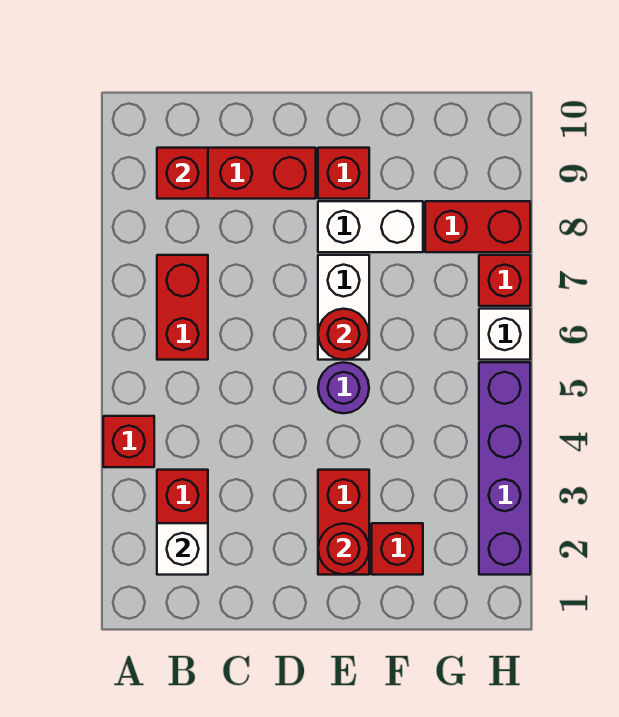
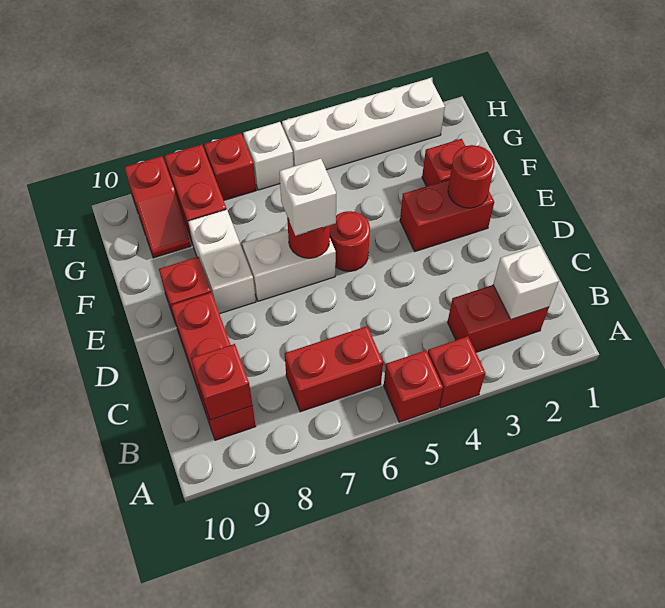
none -> red 1x1 brick [384,350,443,422]
purple 1x1 round brick [318,362,369,413] -> red 1x1 round brick [330,211,370,271]
none -> white 1x1 brick [279,159,336,236]
none -> red 1x2 slope [124,156,191,258]
purple 1x4 brick [479,362,530,575] -> white 1x4 brick [282,78,445,170]

